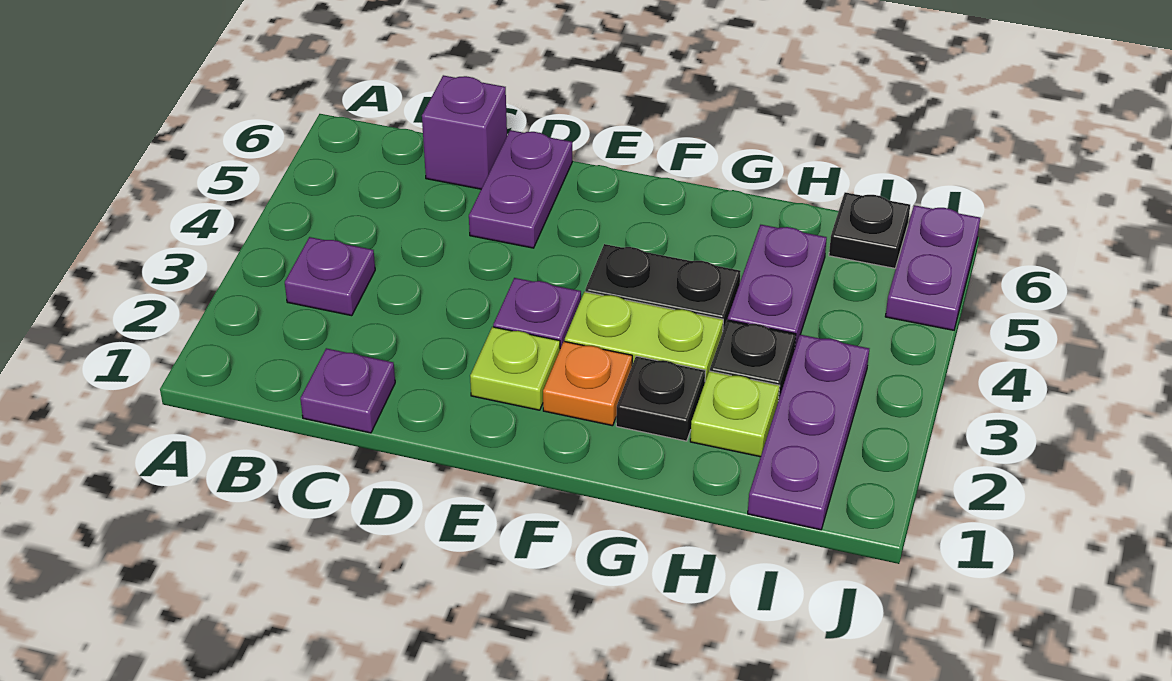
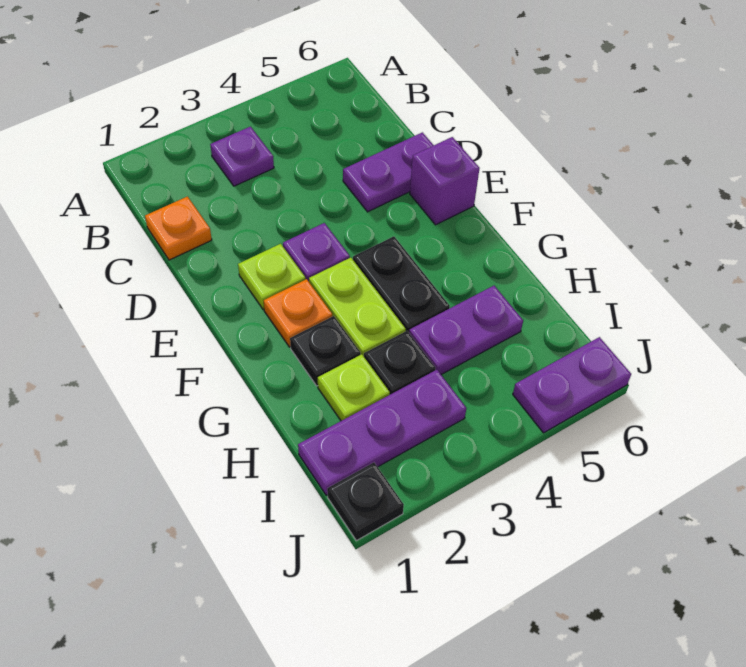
purple 1x1 plate [300,348,395,433] -> orange 1x1 plate [145,197,212,260]
purple 1x1 brick [422,75,507,189] -> purple 1x1 brick moved to [410,137,480,225]
black 1x1 plate [829,192,910,268] -> black 1x1 plate moved to [327,462,404,541]

